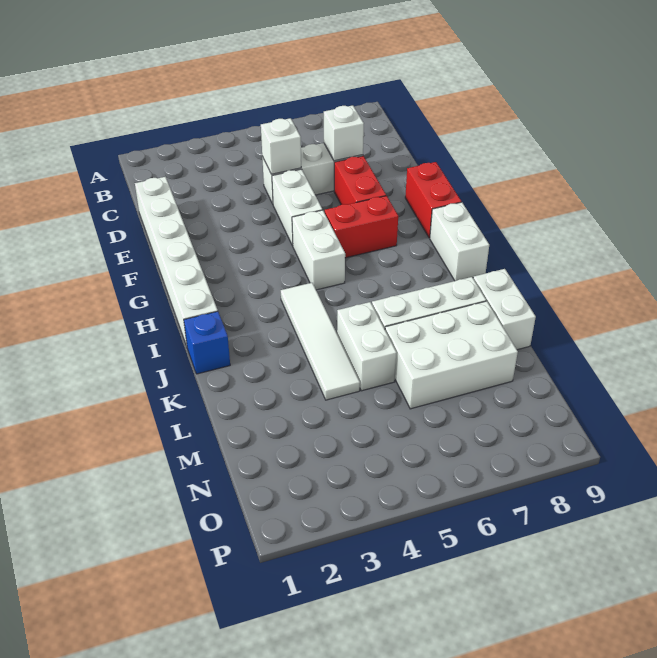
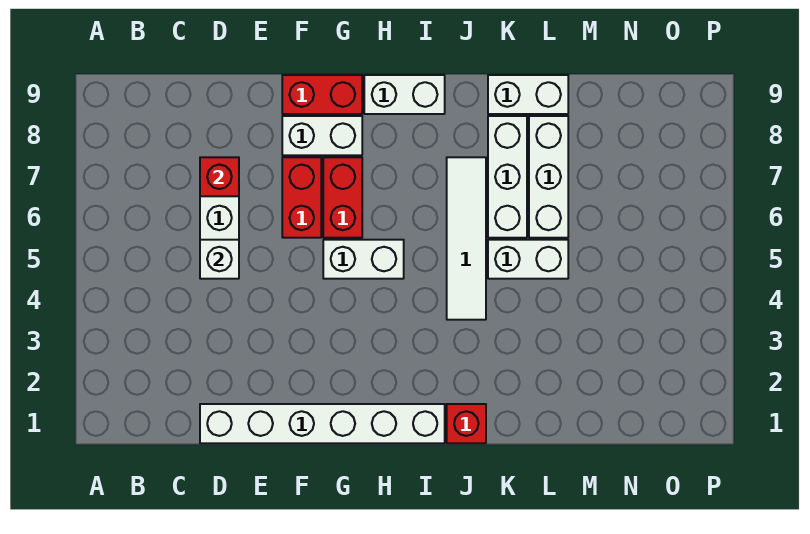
white 1x1 brick [324,105,364,161] -> red 1x1 brick [200,157,239,196]
white 1x2 brick [272,169,322,246] -> white 1x2 brick moved to [282,116,362,155]
red 1x2 brick [334,156,386,205] -> red 1x2 brick turned to [282,157,321,238]
white 1x4 tile [281,283,360,400] -> white 1x4 tile turned to [447,157,486,320]
blue 1x1 brick [184,311,230,374] -> red 1x1 brick [447,404,486,443]
white 2x3 brick [385,301,518,409] -> white 1x3 brick [529,116,568,238]

